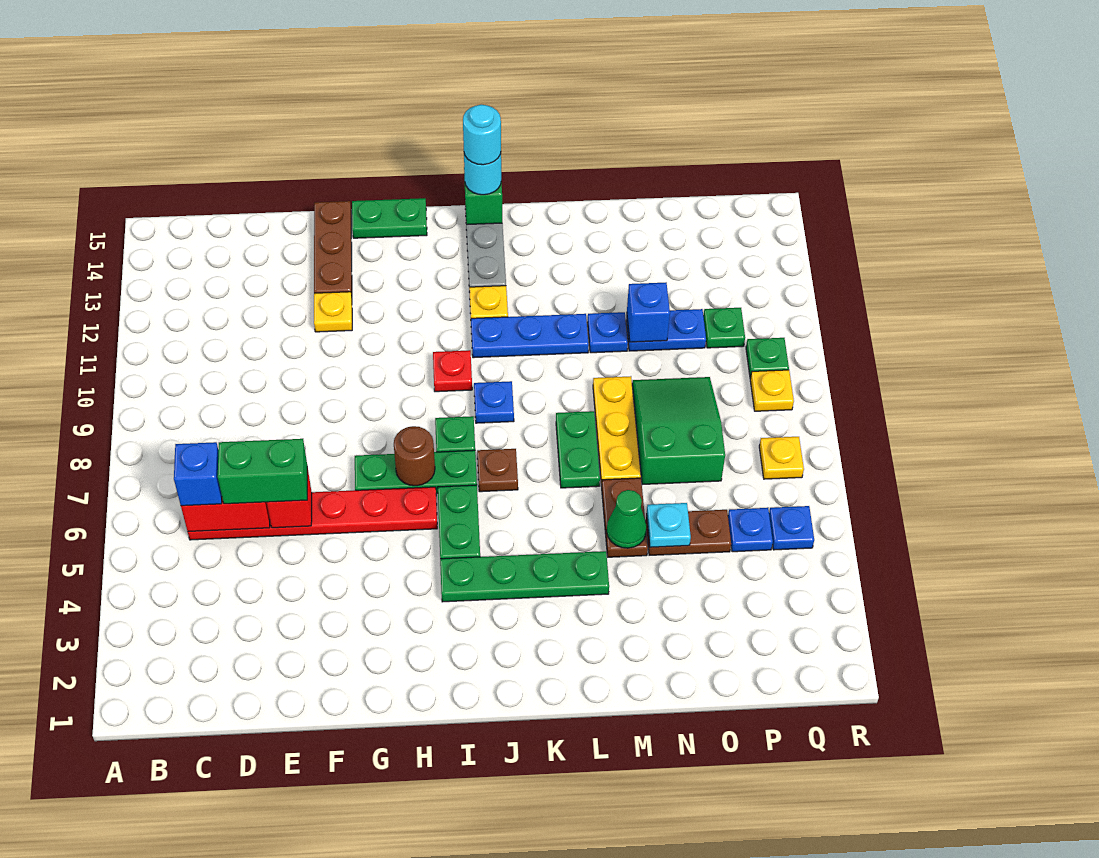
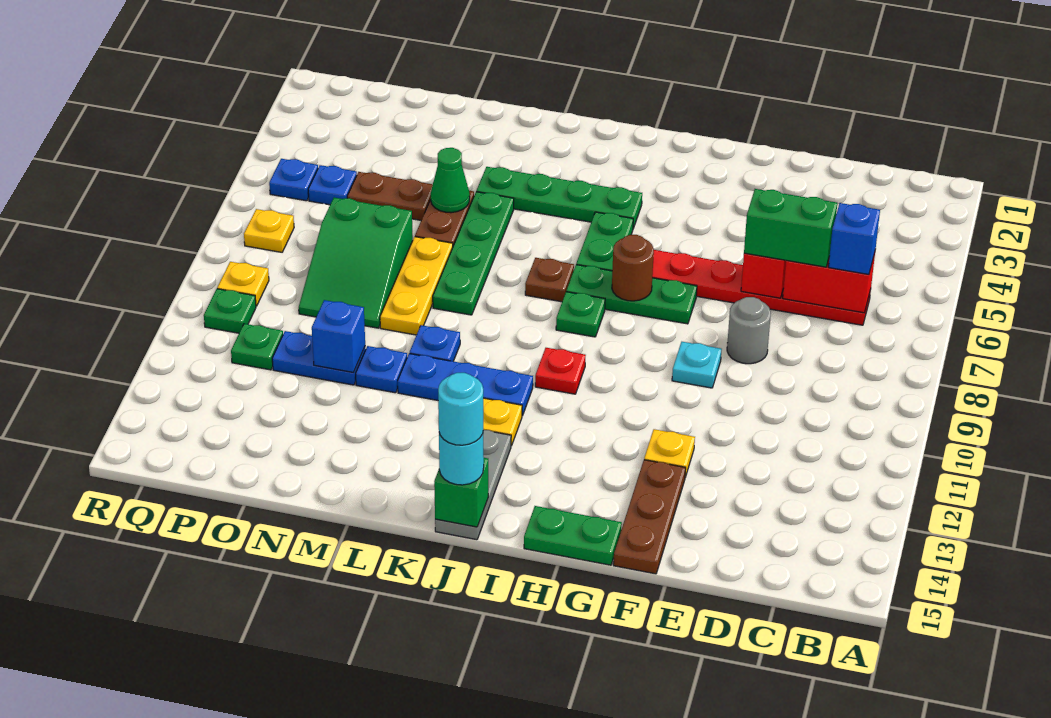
none -> grey 1x1 round brick [727,297,771,364]
blue 1x1 plate [474,381,514,423] -> blue 1x1 plate moved to [410,325,460,361]
green 1x2 plate [556,411,600,488] -> green 1x4 plate [433,192,514,315]
cyan 1x1 plate [647,503,691,547] -> cyan 1x1 plate moved to [672,342,722,388]

